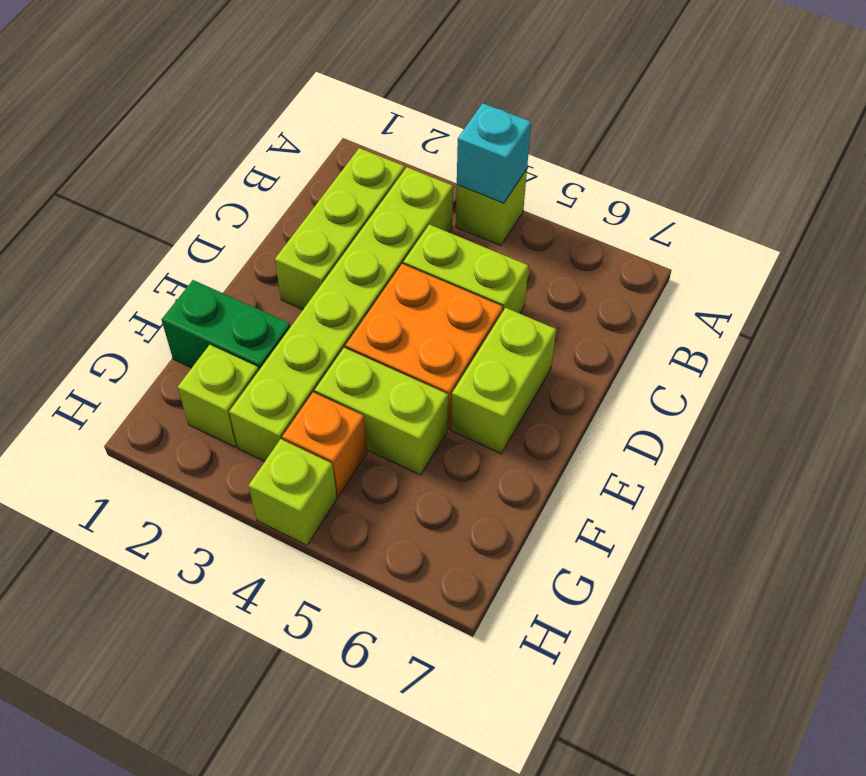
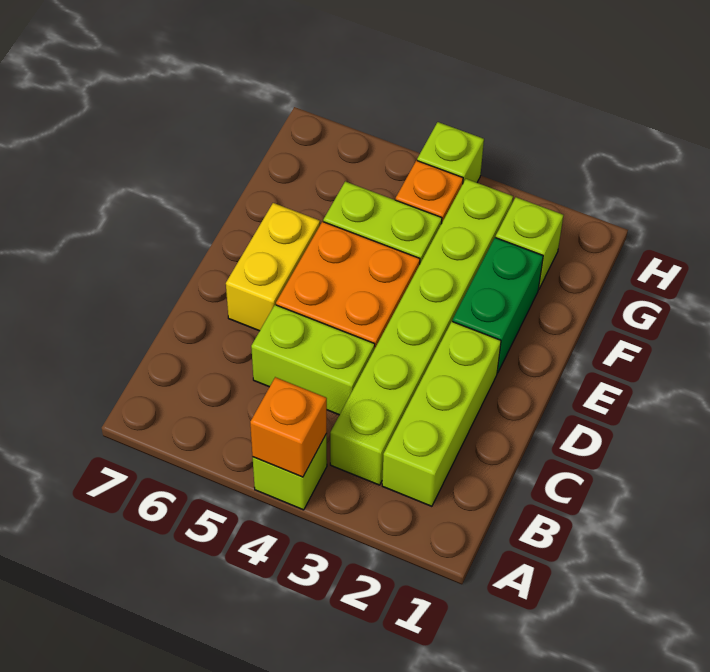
cyan 1x1 brick [457,103,531,203] -> orange 1x1 brick [250,377,327,477]
lime 1x2 brick [451,308,556,453] -> yellow 1x2 brick [226,203,320,331]
green 1x2 brick [162,280,290,370] -> green 1x2 brick turned to [452,238,543,373]

